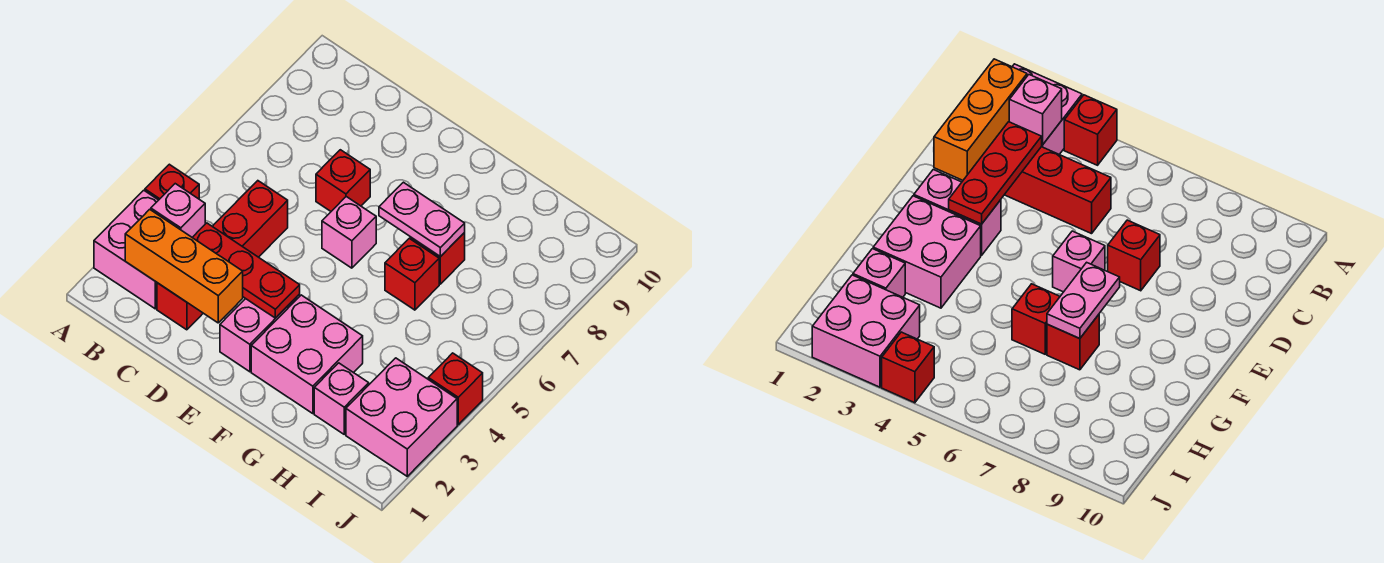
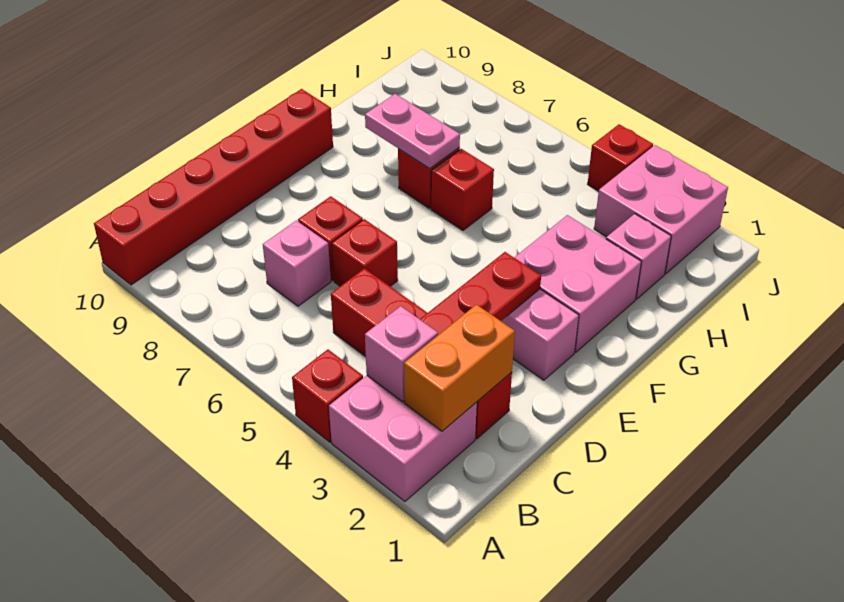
none -> red 1x6 brick [94,89,333,285]
orange 1x3 brick [125,209,243,323] -> orange 1x2 brick [404,305,515,431]
none -> red 1x1 brick [332,219,398,286]
pink 1x1 brick [322,197,376,268] -> pink 1x1 brick moved to [263,220,331,306]
pink 1x2 plate [379,182,465,257] -> pink 1x2 plate turned to [365,94,460,169]

